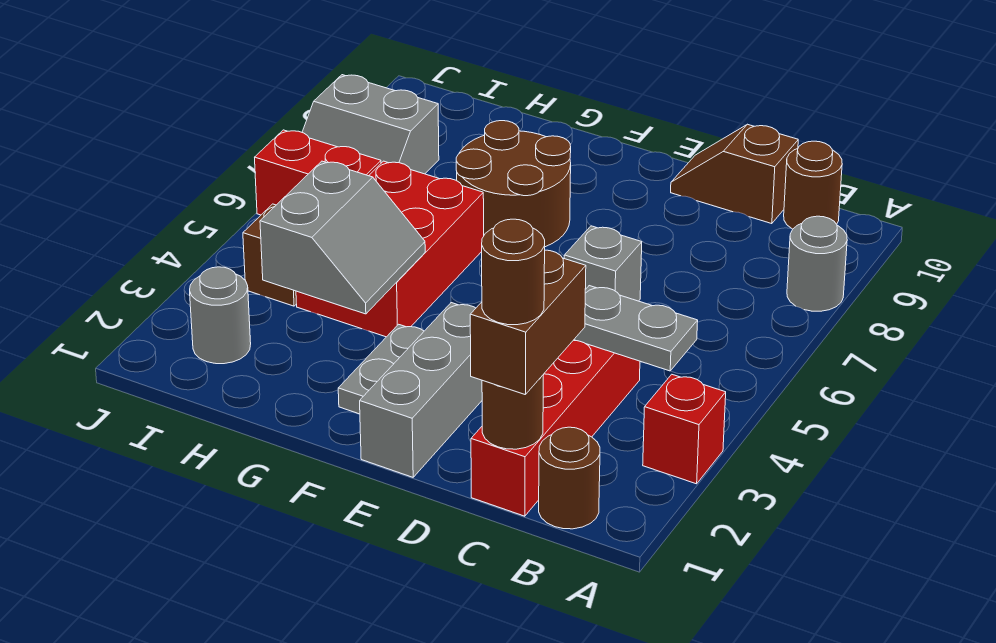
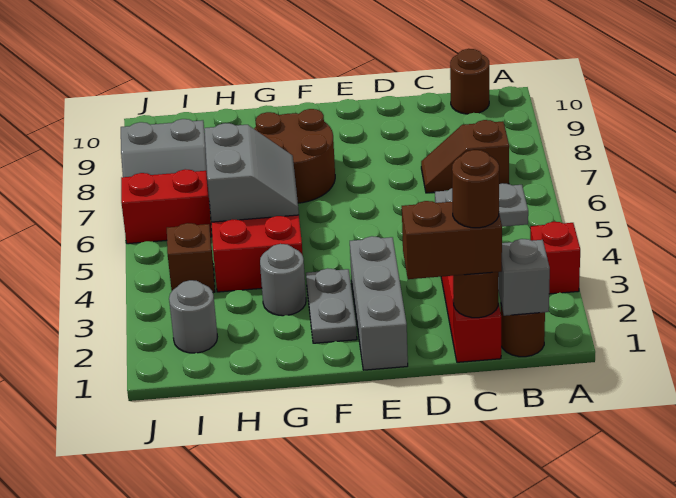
grey 1x1 round brick [787,216,847,311] -> grey 1x1 round brick moved to [260,244,306,316]
brown 1x2 brick [470,250,586,394] -> brown 1x2 brick turned to [402,201,502,279]
brown 1x2 slope [671,124,798,224] -> brown 1x2 slope moved to [421,120,509,193]
grey 1x1 brick [564,226,642,301] -> grey 1x1 brick moved to [498,239,550,316]
grey 2x2 slope [260,161,425,314] -> grey 2x2 slope moved to [204,123,299,222]

